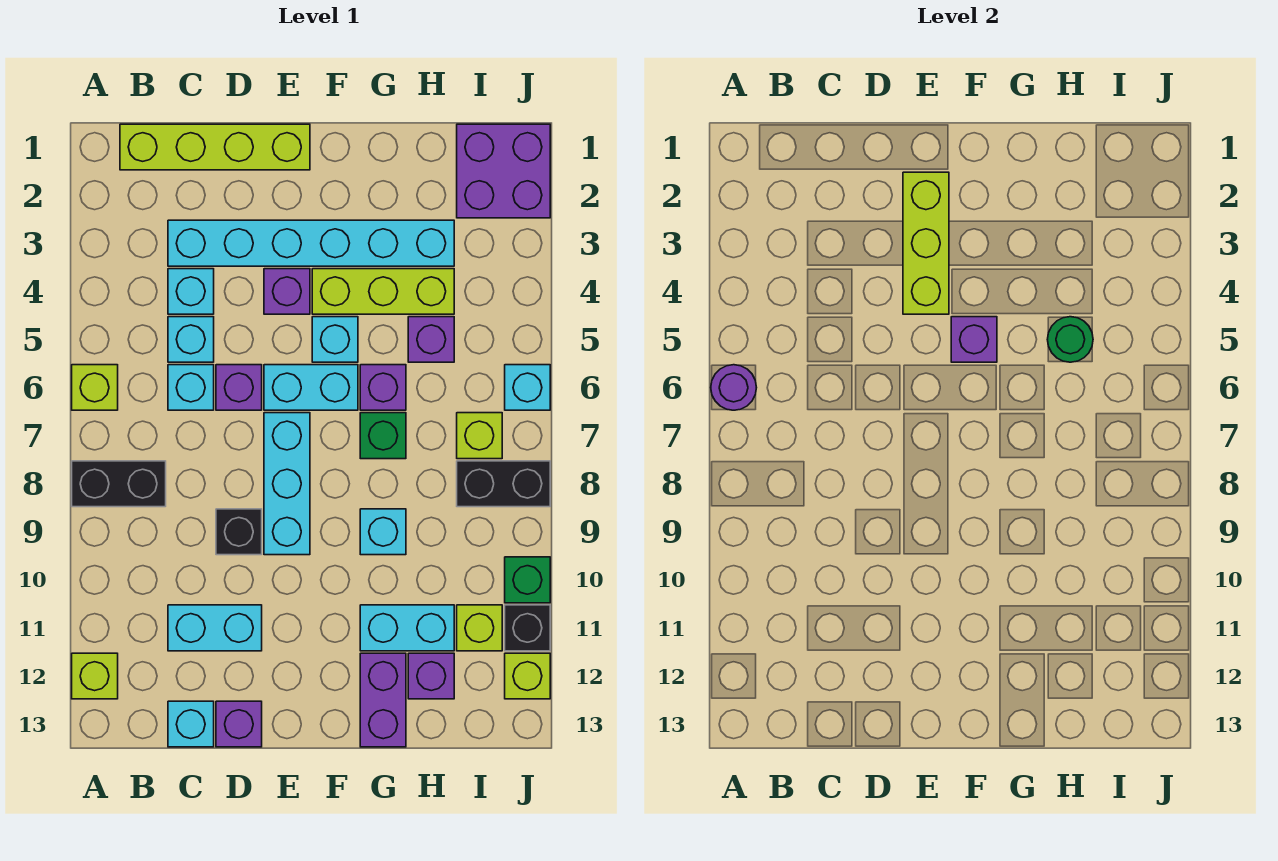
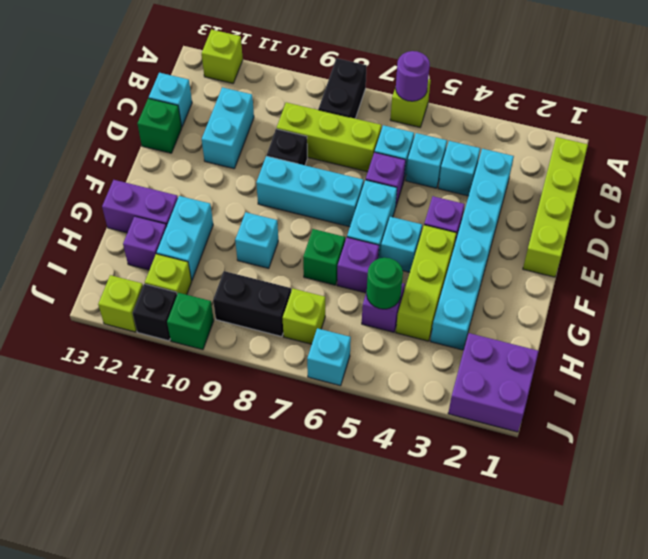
purple 1x1 brick [216,701,262,747] -> green 1x1 brick [138,99,182,153]
lime 1x3 brick [903,172,949,314] -> lime 1x3 brick moved to [277,102,381,172]
purple 1x1 brick [951,317,997,362] -> none
black 1x2 brick [457,461,550,507] -> black 1x2 brick turned to [213,271,291,337]

